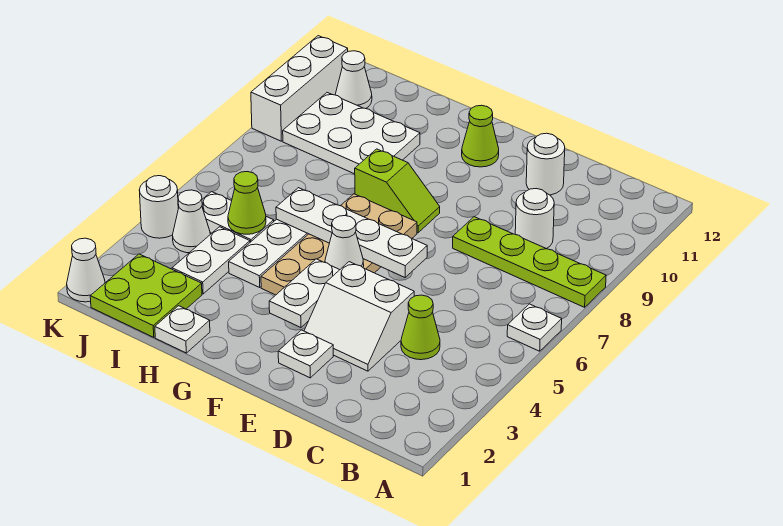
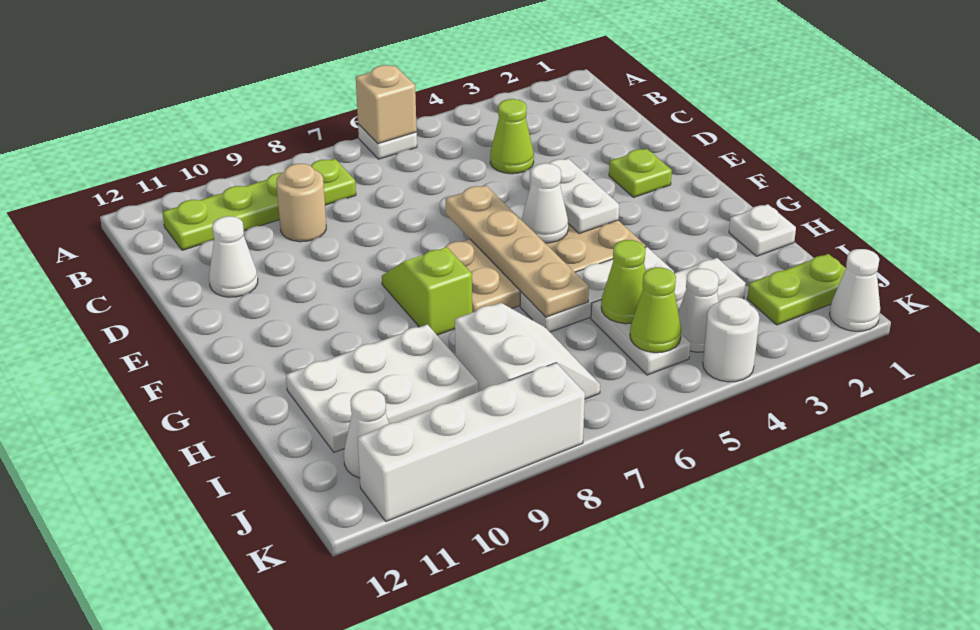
none -> tan 1x1 brick [356,65,417,144]
lime 1x4 plate [453,217,606,307] -> lime 1x4 plate turned to [162,159,356,250]
white 1x1 round brick [515,189,554,249] -> tan 1x1 round brick [276,164,326,242]
white 2x2 slope [304,262,414,371] -> white 2x2 slope moved to [455,303,600,399]
white 1x1 round brick [526,133,565,195] -> white 1x1 cone [209,216,258,297]
white 1x1 plate [278,330,333,378] -> lime 1x1 plate [609,149,672,197]
white 1x4 plate [276,188,427,277] -> tan 1x4 plate [446,185,589,317]
white 1x2 plate [269,259,339,327] -> white 1x2 plate turned to [529,159,619,234]
lime 1x1 cone [462,105,499,167] -> lime 1x1 cone moved to [630,267,681,353]
white 2x3 plate [283,93,420,174] -> white 2x3 plate turned to [286,324,479,452]
lime 2x2 plate [90,254,202,337] -> lime 1x2 plate [747,254,846,325]
white 1x3 brick [251,36,348,141] -> white 1x4 brick [357,363,585,521]

